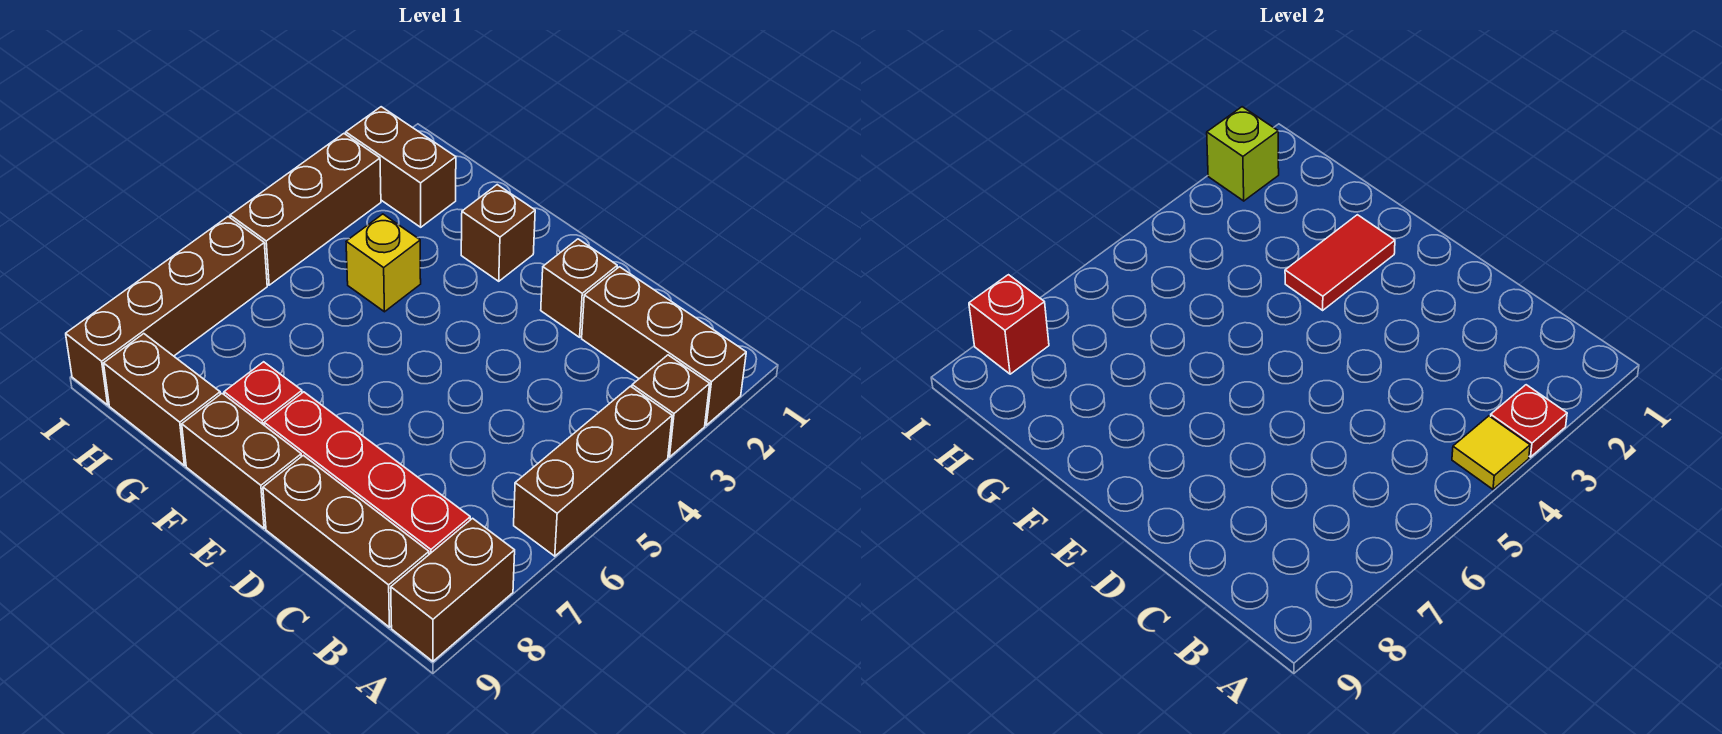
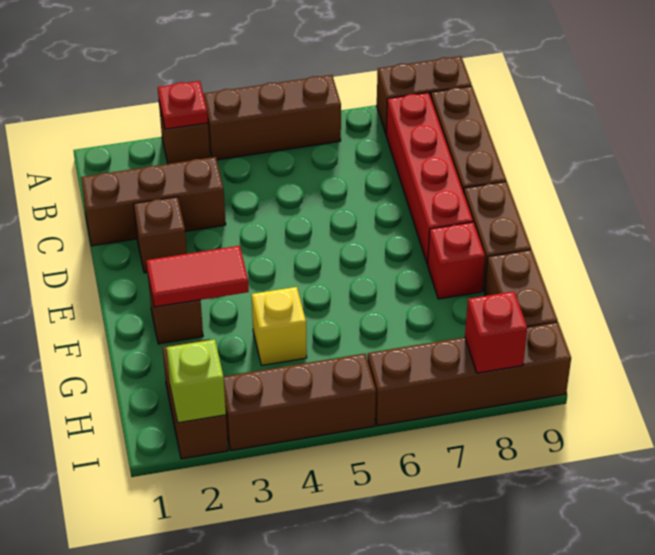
brown 1x3 brick [582,267,746,425] -> brown 1x3 brick turned to [81,157,226,246]
yellow 1x1 tile [1452,416,1530,489] -> none

